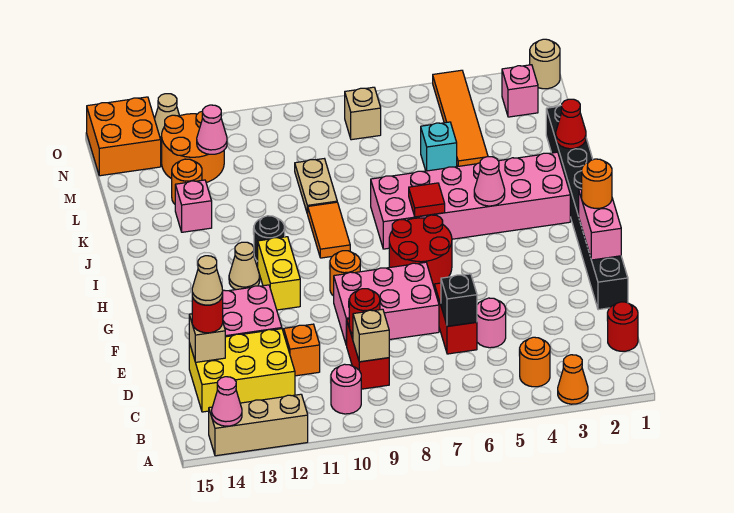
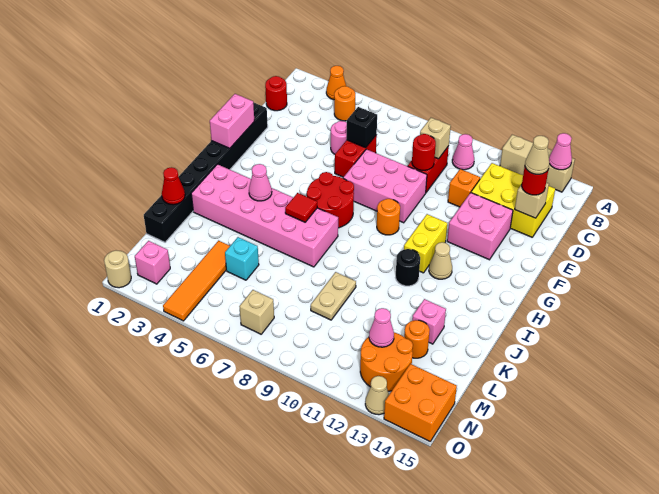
pink 1x1 round brick [331,364,361,414] -> pink 1x1 cone [452,134,474,170]
orange 1x1 round brick [582,159,612,208] -> none
orange 1x2 tile [308,202,350,258] -> none

